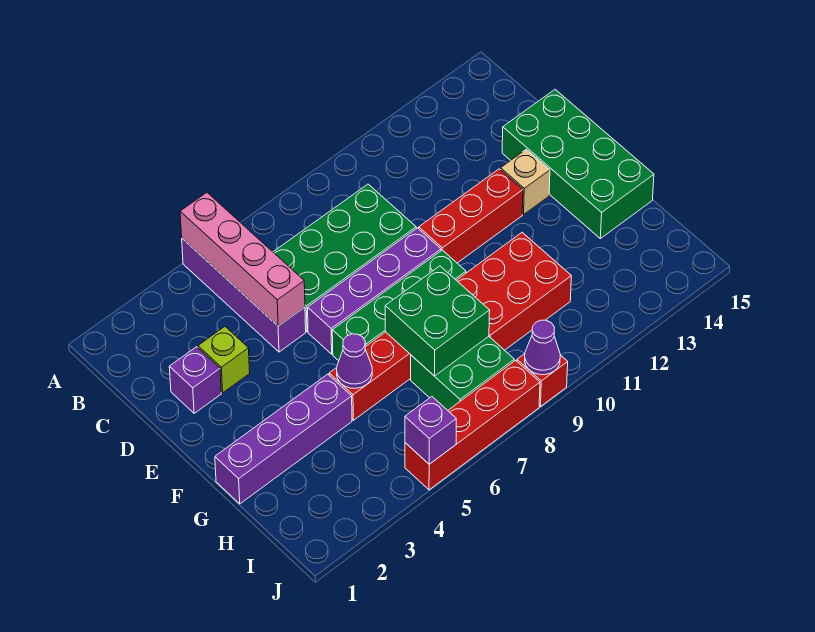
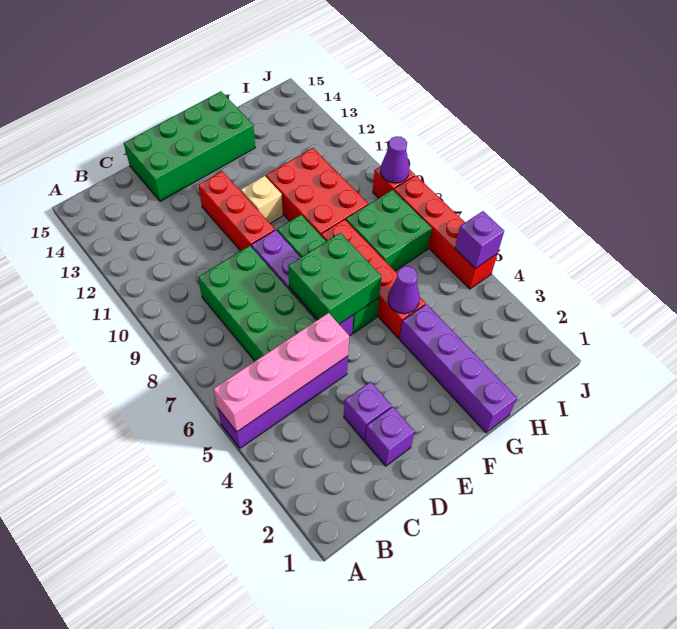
lime 1x1 brick [198,327,250,393] -> purple 1x1 brick [344,382,392,440]
tan 1x1 brick [501,149,550,214] -> tan 1x1 brick moved to [241,176,283,223]
green 2x2 brick [385,266,490,376] -> green 2x2 brick moved to [288,233,382,324]

